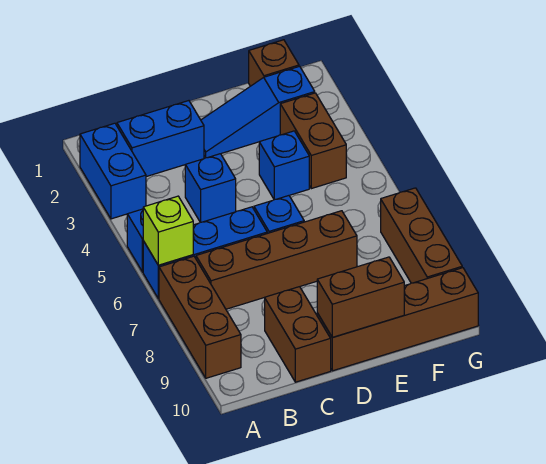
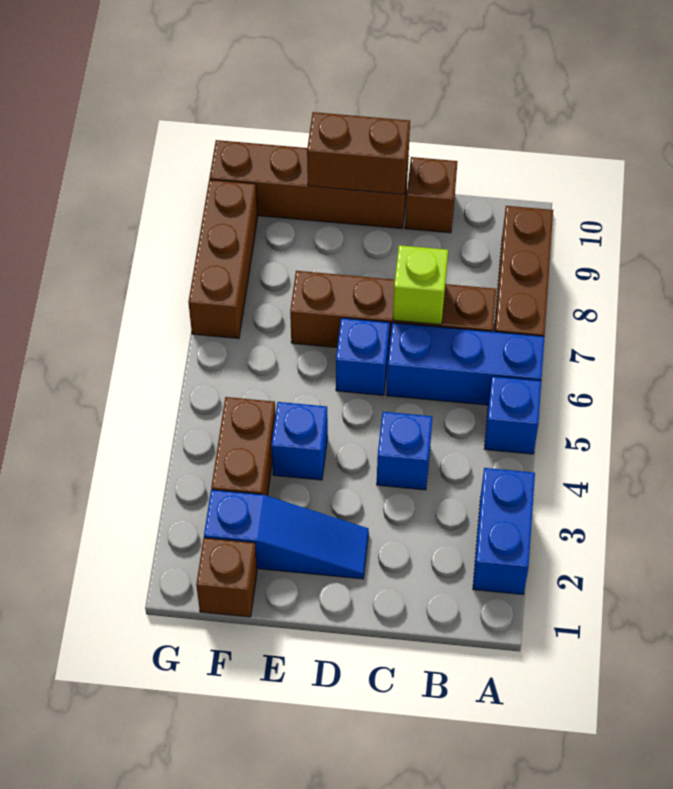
lime 1x1 brick [143,196,193,265] -> lime 1x1 brick moved to [393,245,448,325]
blue 1x2 brick [117,101,204,177] -> none
brown 1x2 brick [265,287,331,382] -> brown 1x1 brick [405,157,458,233]

